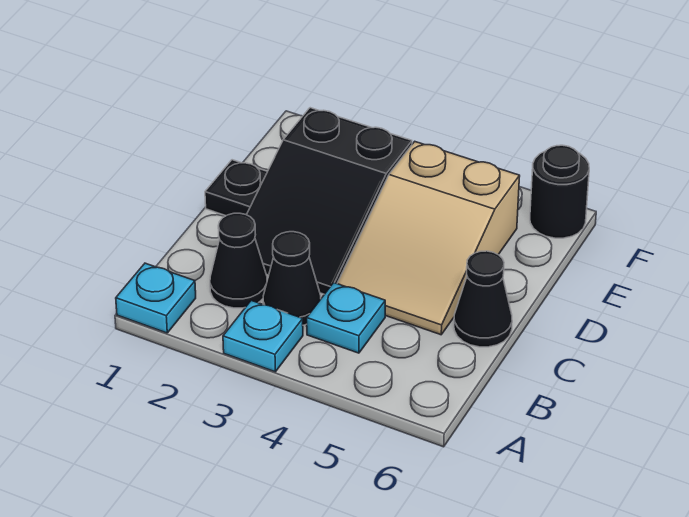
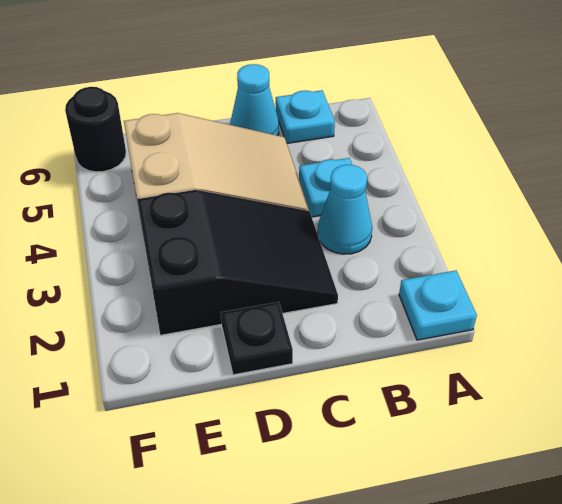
cyan 1x1 plate [223,300,303,372] -> cyan 1x1 plate moved to [276,90,335,143]
black 1x1 cone [210,213,267,308] -> none
black 1x1 cone [263,232,321,325] -> cyan 1x1 cone [318,165,372,254]
black 1x1 cone [454,251,512,347] -> cyan 1x1 cone [230,64,279,136]

